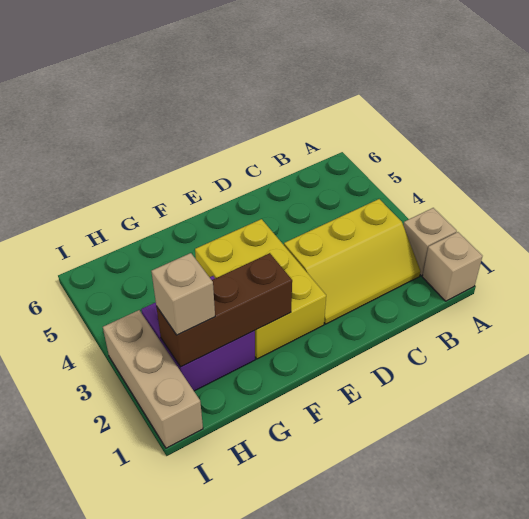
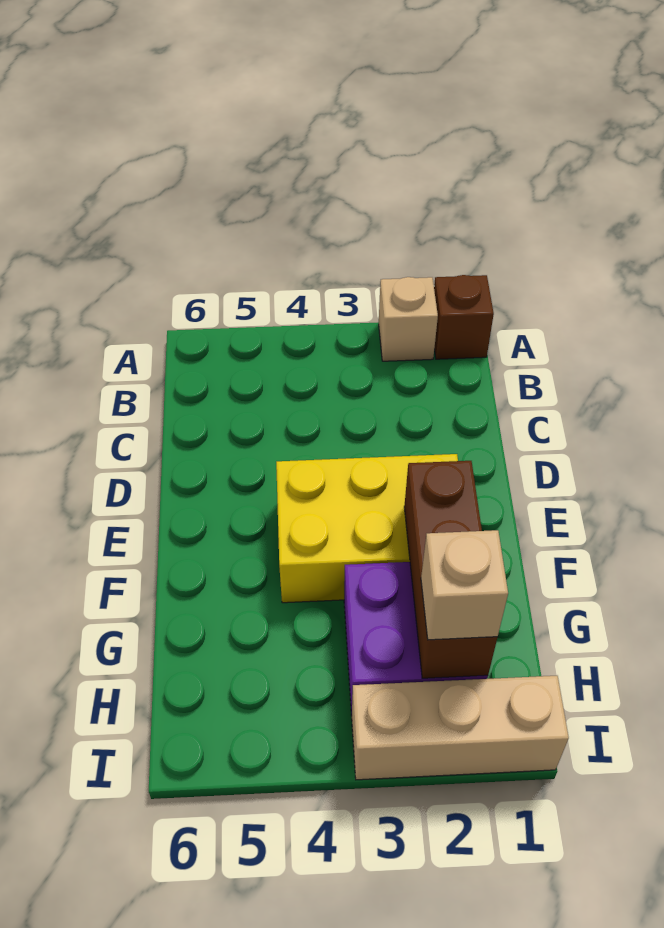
tan 1x1 brick [422,232,482,301] -> brown 1x1 brick [434,275,494,359]
yellow 2x3 slope [284,199,421,324] -> none

